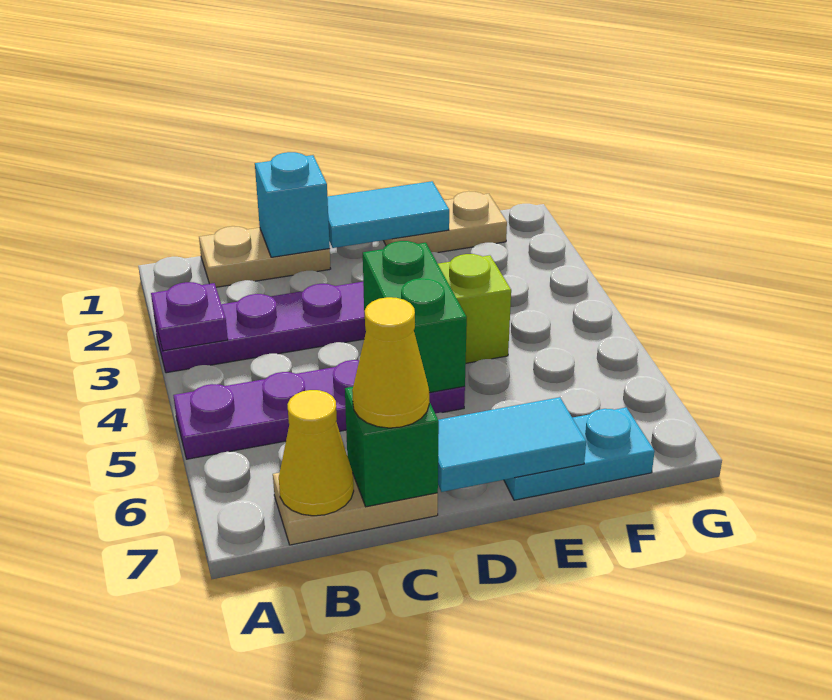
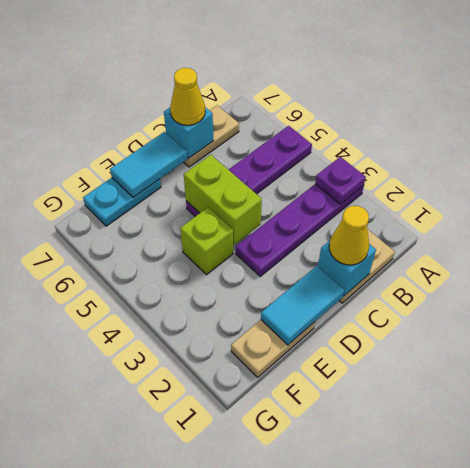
yellow 1x1 cone [279,390,354,516] -> yellow 1x1 cone moved to [329,206,369,265]
green 1x1 brick [345,387,439,507] -> cyan 1x1 brick [164,107,214,159]
green 1x2 brick [363,241,467,393] -> lime 1x2 brick [184,155,262,245]

